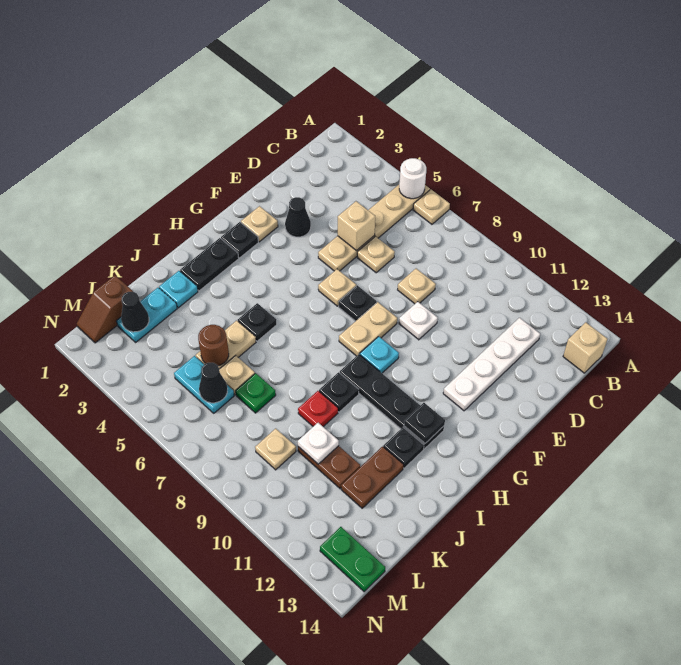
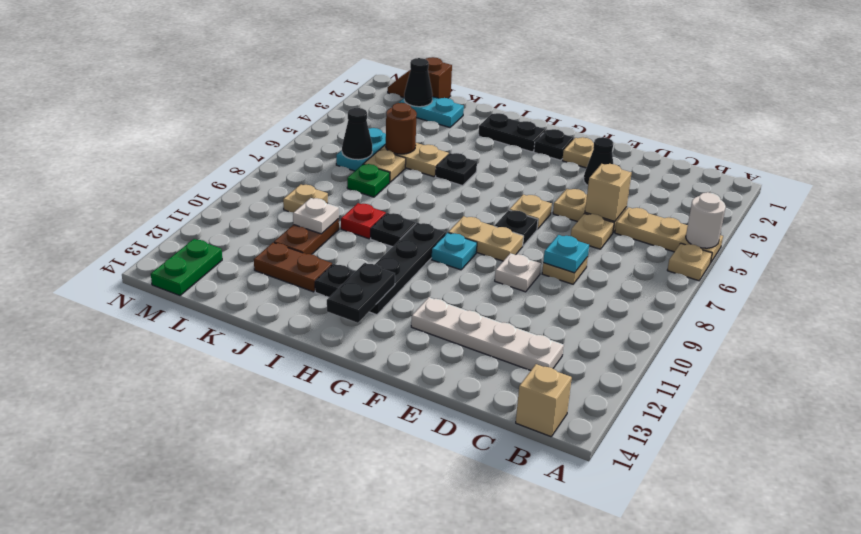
black 1x1 plate [404,403,445,443] -> black 1x2 plate [327,263,395,323]
cyan 1x1 plate [159,271,198,308] -> cyan 1x1 plate moved to [543,235,589,273]

